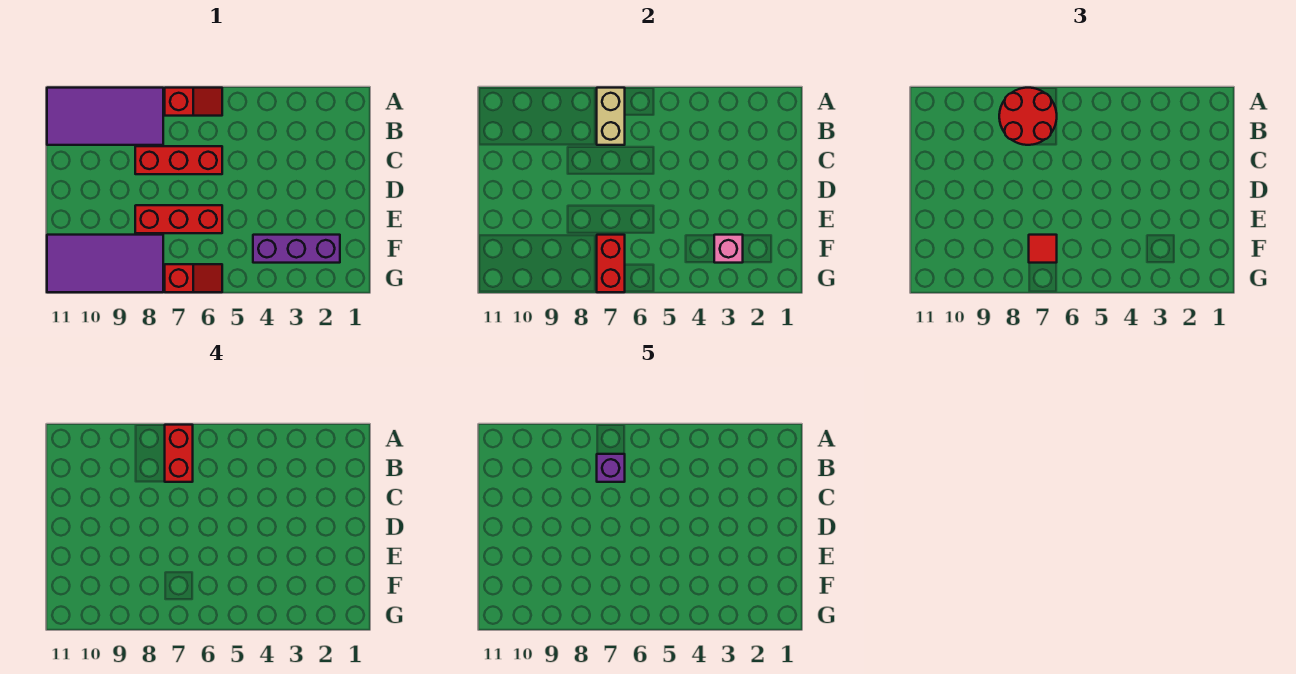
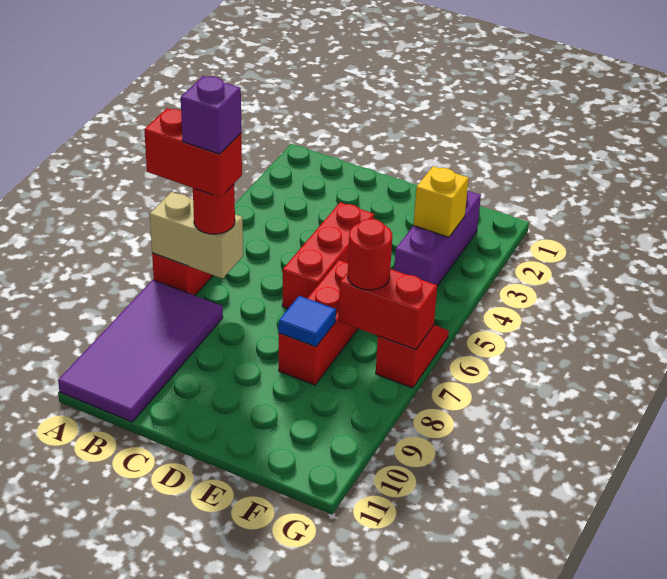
red 2x2 round brick [999,88,1057,145] -> red 1x1 round brick [193,184,235,234]
red 1x3 brick [135,146,222,174] -> red 1x3 brick moved to [282,202,374,309]
none -> blue 1x1 tile [279,296,336,347]
pink 1x1 brick [714,235,743,263] -> yellow 1x1 brick [414,166,469,237]
red 1x1 tile [1029,235,1057,263] -> red 1x1 round brick [348,219,392,290]
purple 2x4 tile [47,235,163,292] -> none

